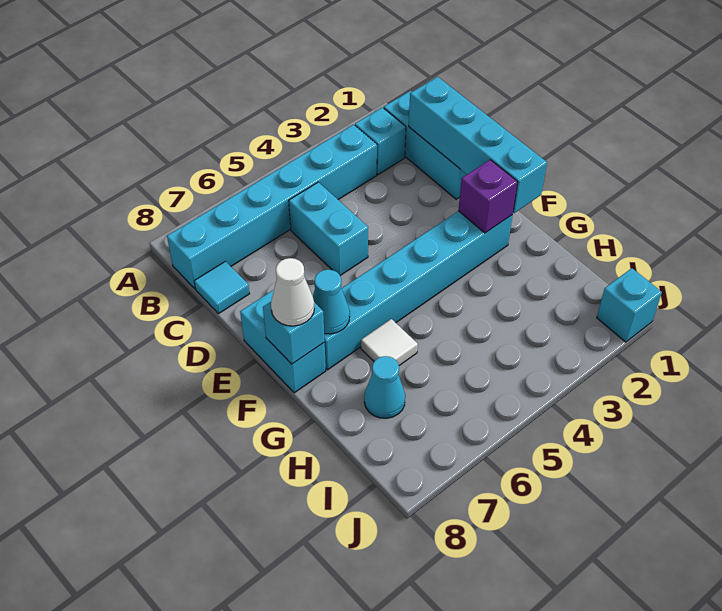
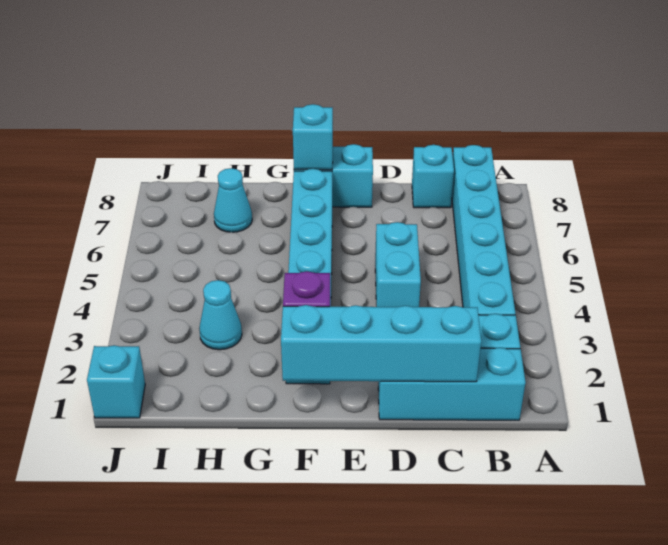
cyan 1x2 brick [289,182,368,275] -> cyan 1x2 brick turned to [375,222,421,307]
cyan 1x1 tile [194,261,250,314] -> cyan 1x1 brick [412,145,454,208]
cyan 1x1 cone [313,270,350,334] -> cyan 1x1 cone moved to [199,280,242,350]
white 1x1 cone [271,258,314,326] -> none
white 1x1 tile [361,319,418,365] -> none

